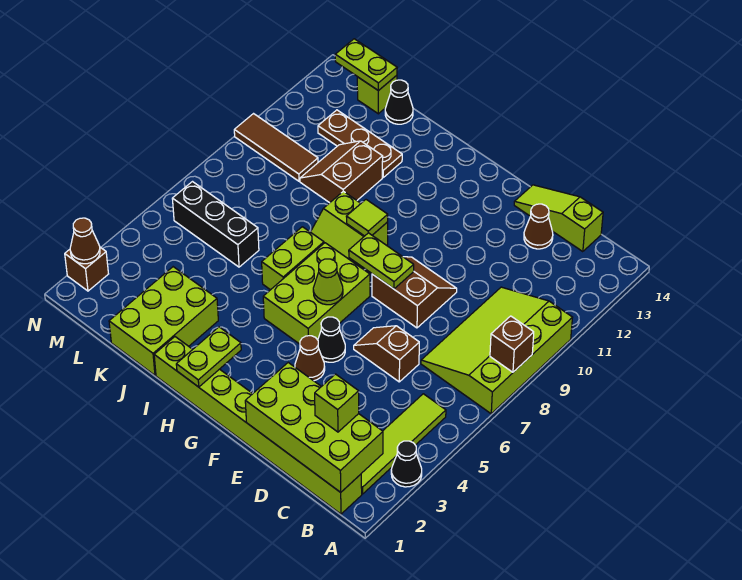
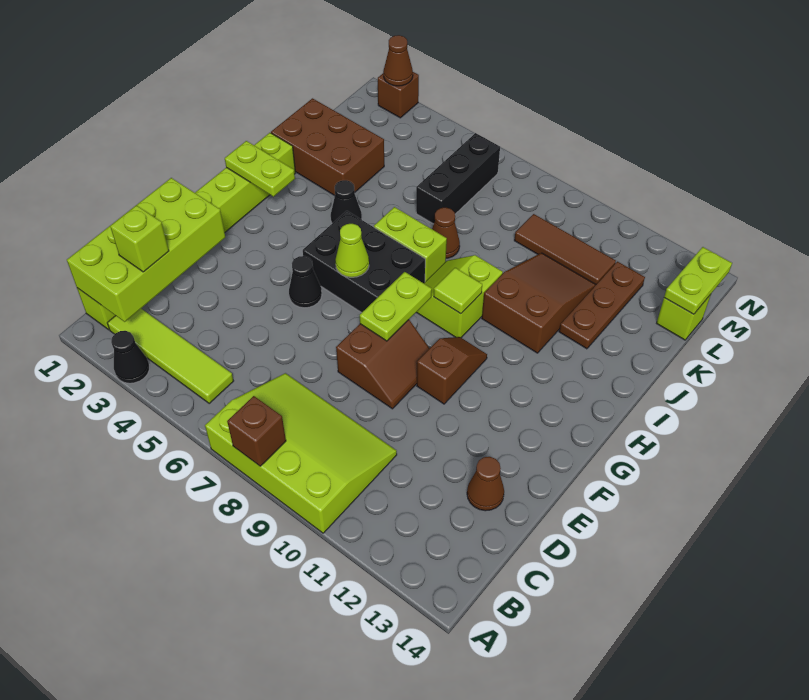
lime 1x3 slope [514,185,603,252] -> none
brown 1x2 slope [354,326,419,382] -> brown 1x2 slope moved to [417,337,487,404]
brown 1x1 cone [295,336,325,381] -> brown 1x1 cone moved to [432,208,460,258]
lime 2x3 brick [263,243,370,344] -> black 2x3 brick [303,211,425,313]
lime 2x3 brick [109,267,218,375] -> brown 2x3 brick [271,98,384,196]
brown 2x2 slope [300,141,383,203] -> brown 2x3 slope [482,253,596,353]
black 1x1 cone [385,80,413,124] -> black 1x1 cone moved to [331,180,362,223]
brown 1x3 tile [234,114,318,181] -> brown 1x3 tile turned to [514,214,616,284]

